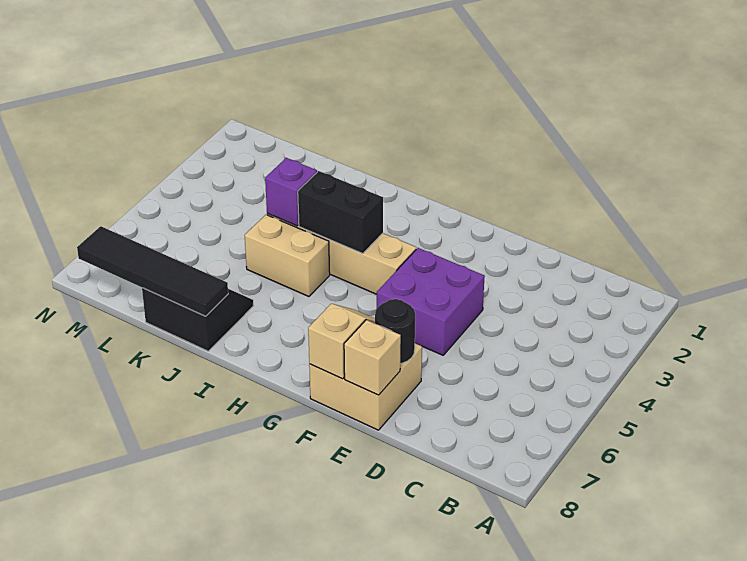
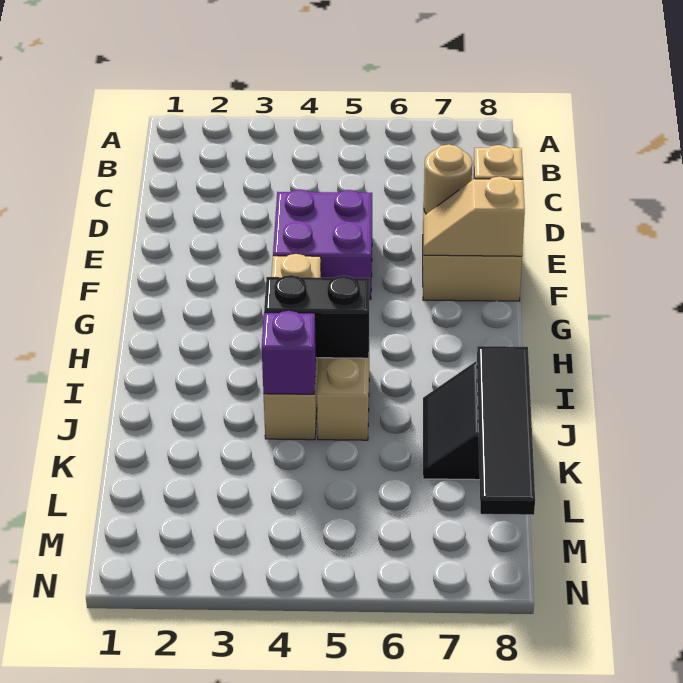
black 1x1 round brick [375,299,415,364] -> tan 1x1 round brick [424,144,472,214]
black 1x2 brick [298,171,383,254] -> black 1x2 brick turned to [264,275,369,358]

